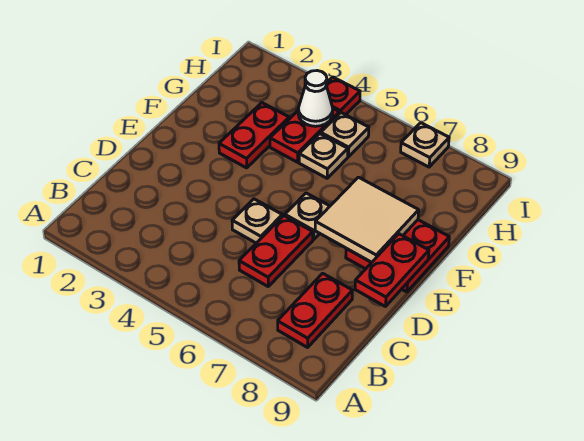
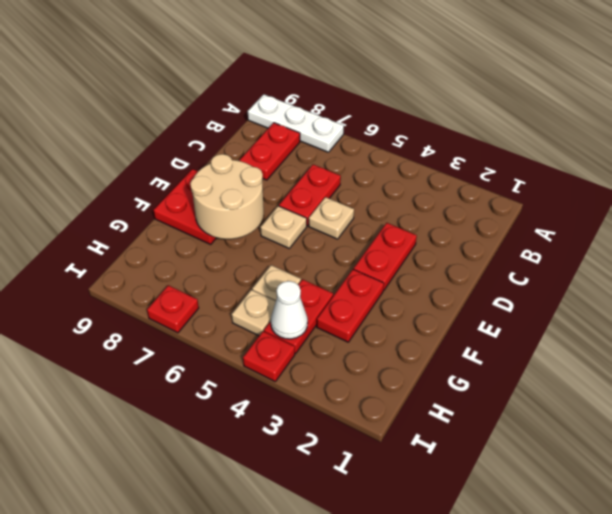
none -> white 1x3 plate [248,94,344,152]
red 1x2 plate [355,234,429,307] -> red 1x2 plate moved to [354,223,417,291]
tan 2x2 tile [315,177,419,262] -> tan 2x2 round brick [190,154,264,239]
tan 1x1 plate [401,123,449,167] -> red 1x1 plate [147,285,199,333]

